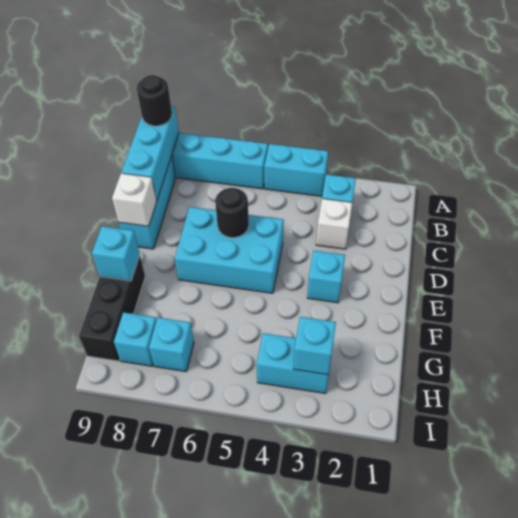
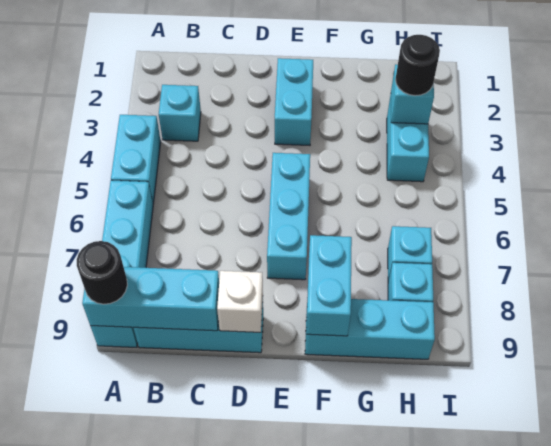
white 1x1 brick [316,199,352,249] -> none
cyan 2x3 brick [175,207,284,293] -> cyan 1x3 brick [267,153,310,280]
black 1x1 round brick [215,188,249,238] -> black 1x1 round brick moved to [395,35,440,96]
cyan 1x1 brick [307,251,345,303] -> cyan 1x2 brick [275,58,313,145]
black 1x3 brick [79,255,145,361] -> cyan 1x3 brick [305,299,435,359]
cyan 1x1 brick [92,226,140,281] -> cyan 1x2 brick [306,235,352,336]

